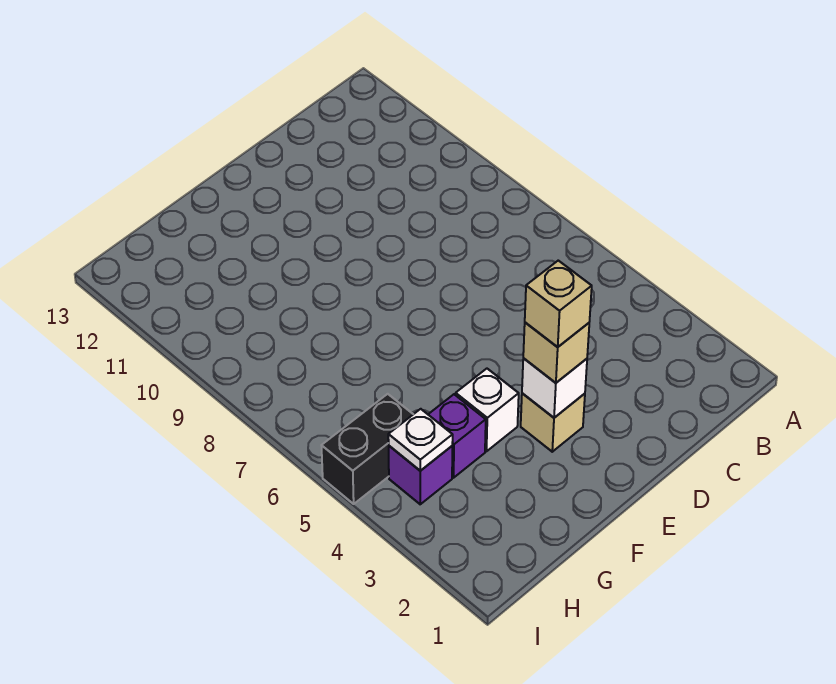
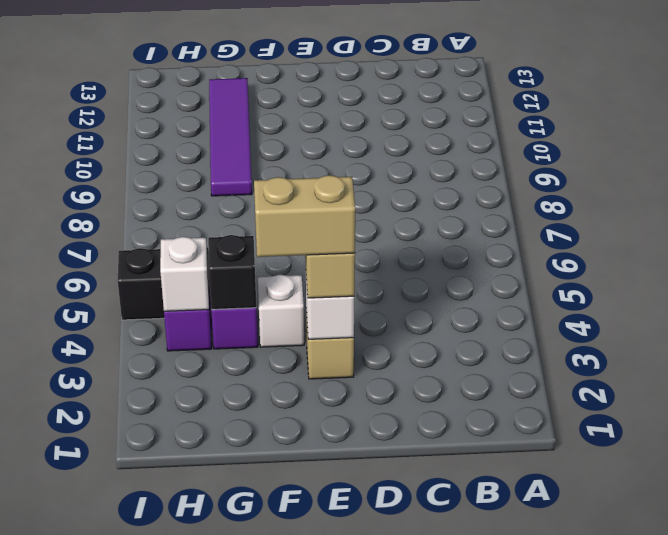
tan 1x1 brick [525,261,592,347] -> tan 1x2 brick [254,175,355,257]
none -> black 1x1 brick [208,235,256,309]
none -> purple 1x4 tile [209,78,252,196]
white 1x1 plate [388,409,453,471] -> white 1x1 brick [160,237,209,311]

